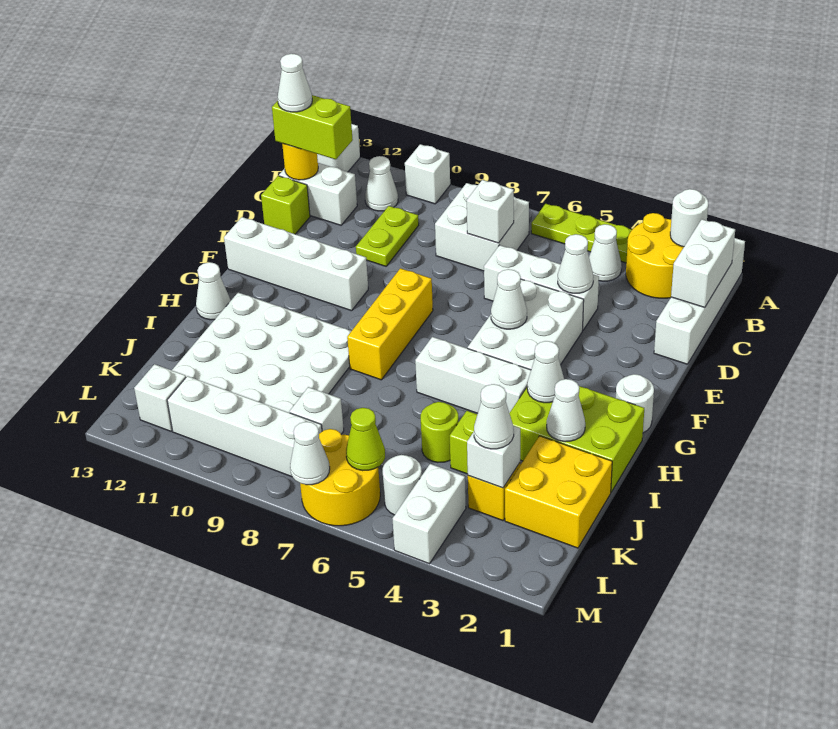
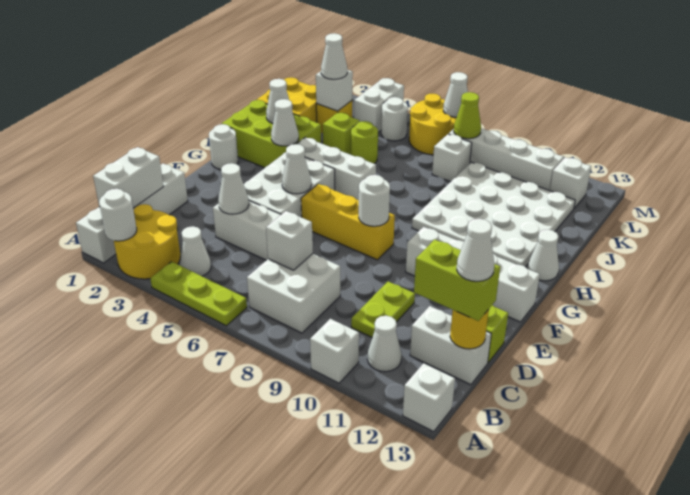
yellow 1x3 brick [347,268,433,380] -> yellow 1x3 brick turned to [301,184,395,260]
none -> white 1x1 round brick [359,175,390,226]
lime 1x1 cone [346,408,385,471] -> lime 1x1 cone moved to [454,92,481,139]

